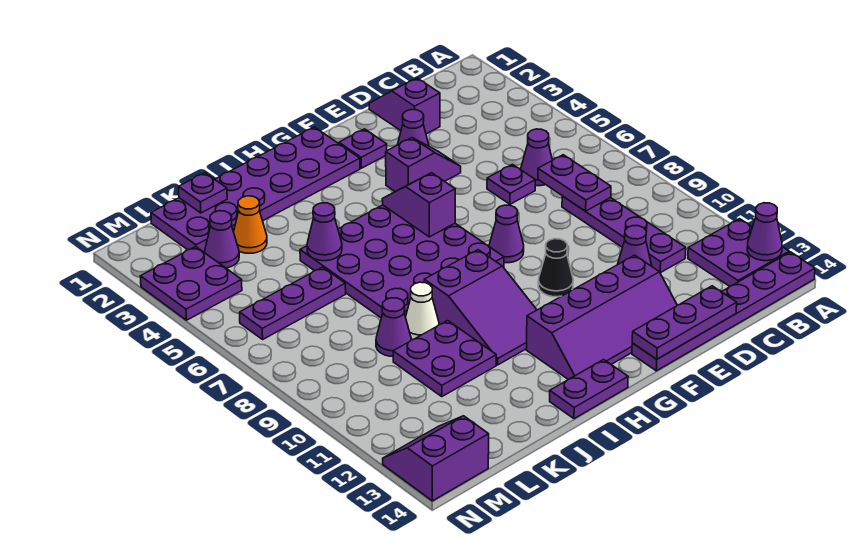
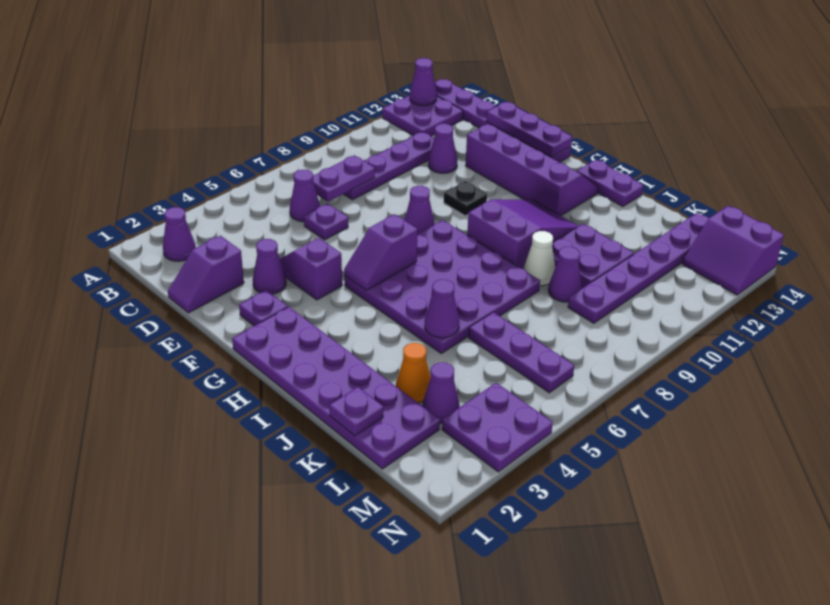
none -> purple 1x1 cone [163,207,196,261]
black 1x1 cone [538,239,573,297] -> black 1x1 plate [444,181,487,216]
none -> purple 1x6 plate [568,213,709,323]

